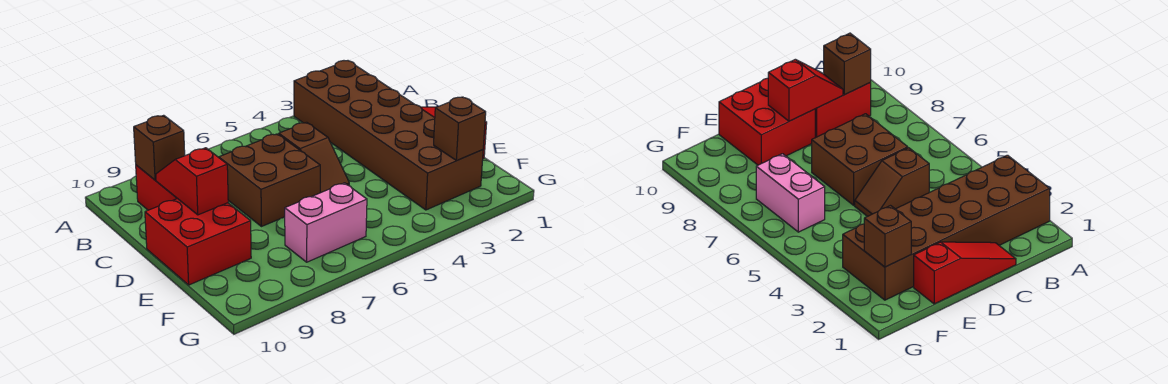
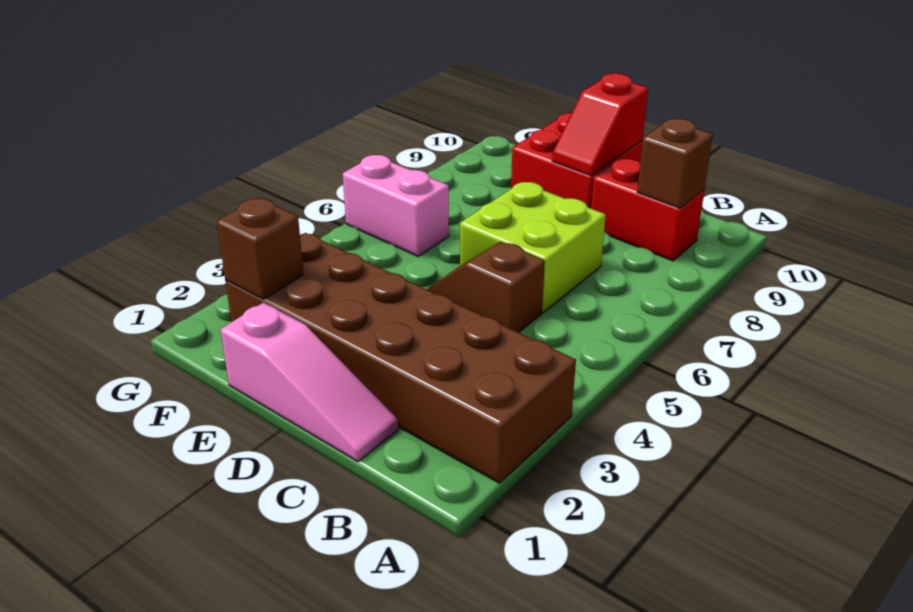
red 1x3 slope [914,242,1016,304] -> pink 1x3 slope [221,303,398,462]
brown 2x2 brick [219,134,320,227] -> lime 2x2 brick [460,182,606,313]
red 1x2 slope [156,148,228,215] -> red 1x2 slope turned to [552,73,648,176]
pink 1x2 brick [285,183,367,262] -> pink 1x2 brick turned to [343,155,449,256]

